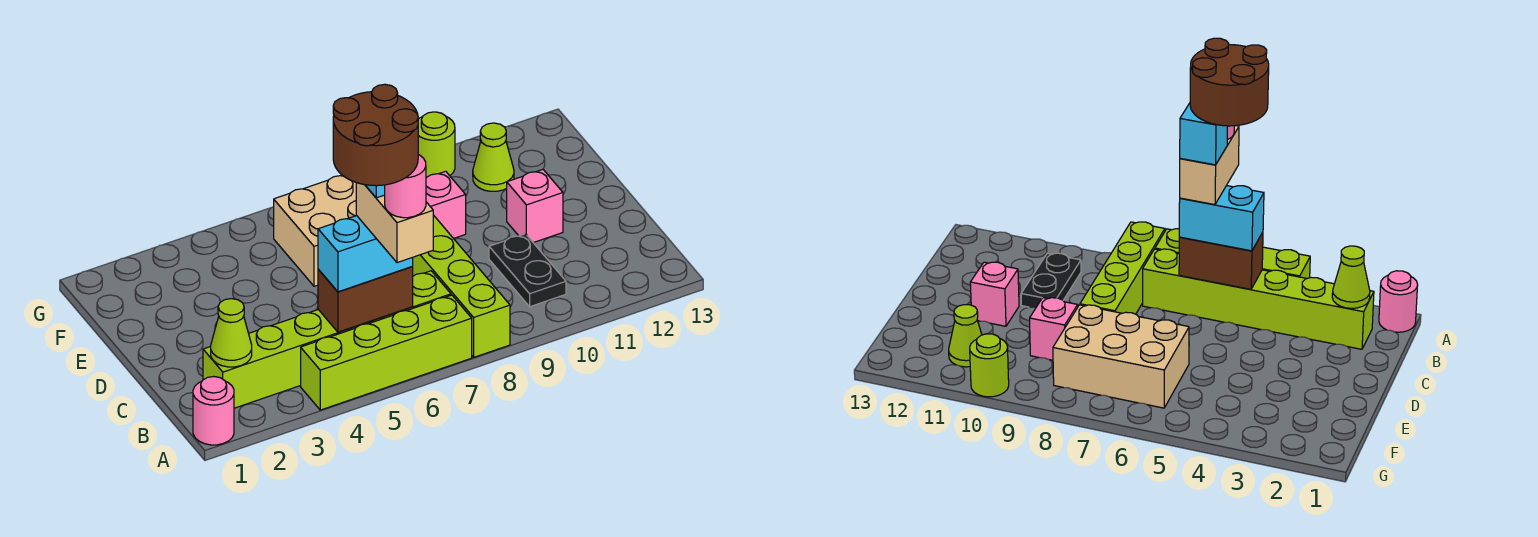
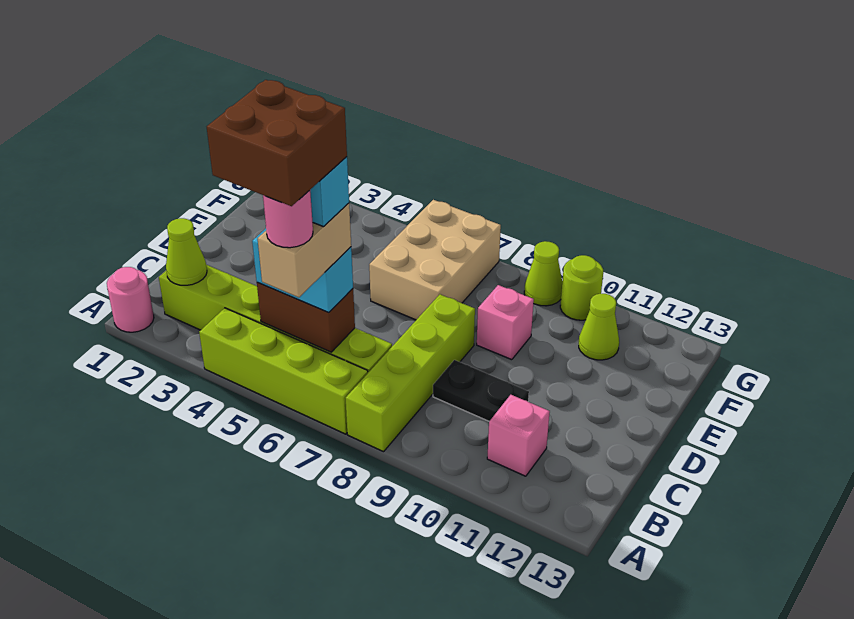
brown 2x2 round brick [333,84,418,186] -> brown 2x2 brick [207,80,347,206]
black 1x2 plate [489,234,566,307] -> black 1x2 plate turned to [433,360,529,421]
pink 1x1 brick [507,170,563,243] -> pink 1x1 brick moved to [487,395,550,476]
tan 2x3 brick [274,175,357,286] -> tan 2x3 brick turned to [369,200,501,320]
none -> lime 1x1 cone [524,241,562,306]

